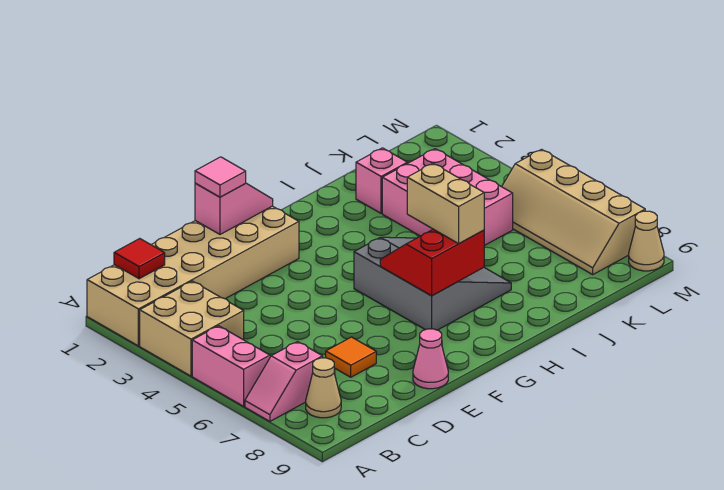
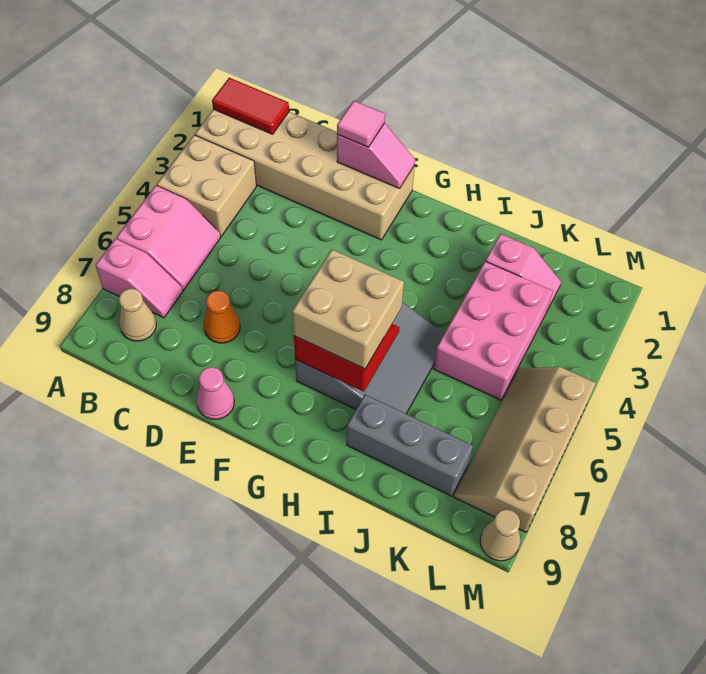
pink 1x2 slope [245,342,323,421] -> pink 1x2 slope turned to [95,239,183,318]
red 1x1 tile [114,239,165,279] -> red 1x2 tile [212,78,289,134]
orange 1x1 tile [326,337,376,377] -> orange 1x1 cone [204,290,240,343]
tan 1x2 brick [407,163,484,243] -> tan 2x2 brick [292,250,404,369]
none -> grey 1x3 brick [347,395,473,496]

